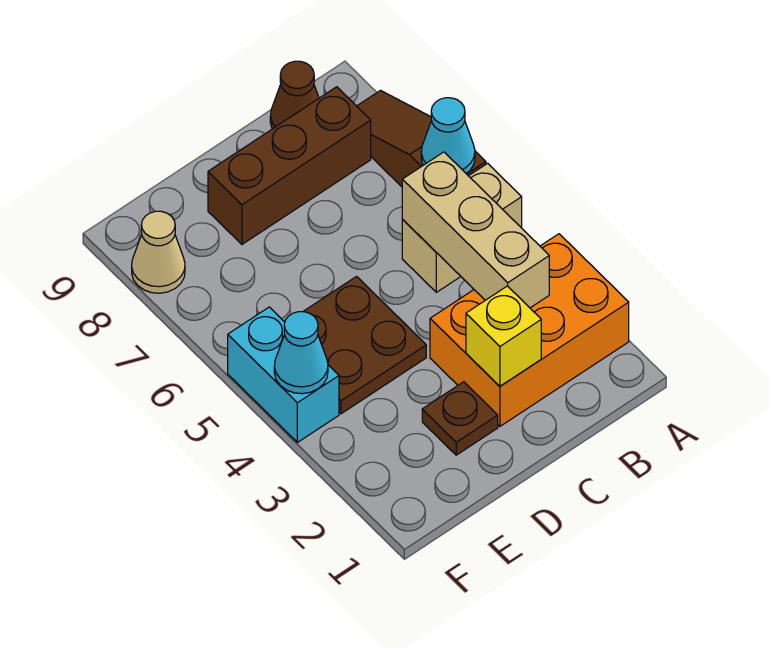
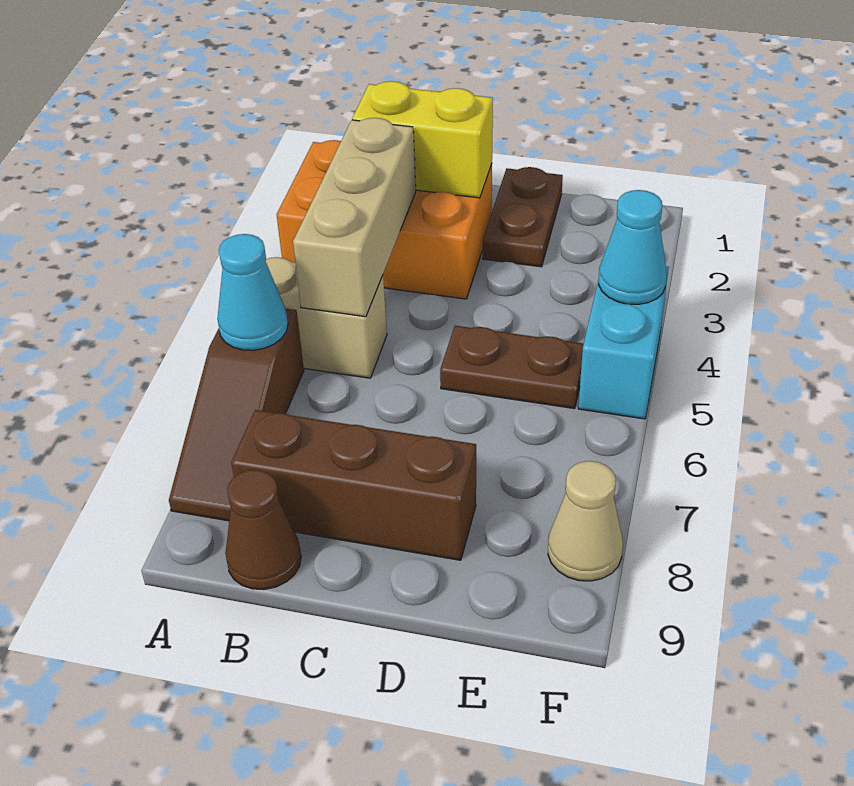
yellow 1x1 brick [466,286,541,386] -> yellow 1x2 brick [352,81,493,198]
brown 1x1 plate [422,382,498,455] -> brown 1x2 plate [483,167,563,267]
brown 2x2 plate [303,277,426,414] -> brown 1x2 plate [440,326,584,409]

